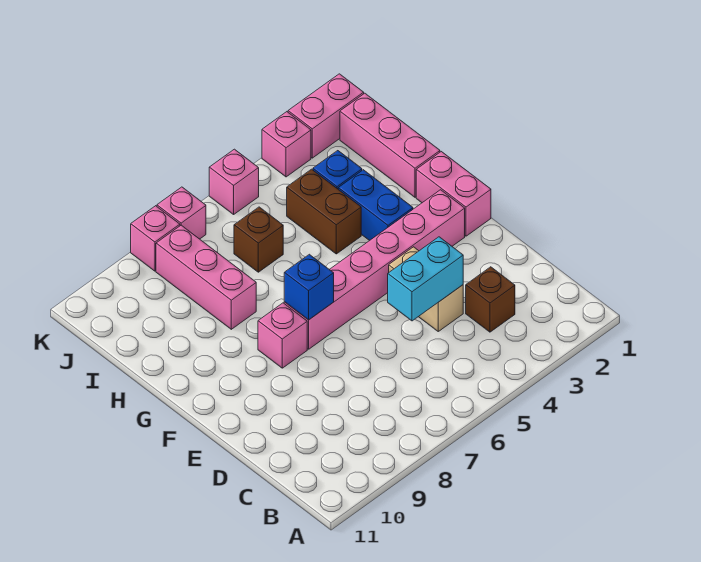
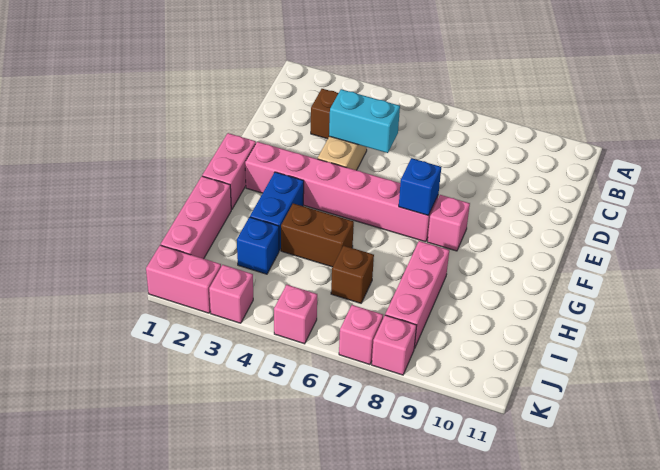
brown 1x2 brick [287,169,361,254] -> brown 1x2 brick turned to [281,203,354,267]

